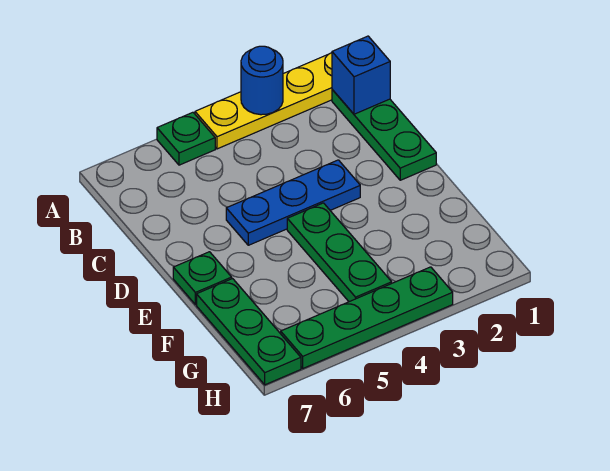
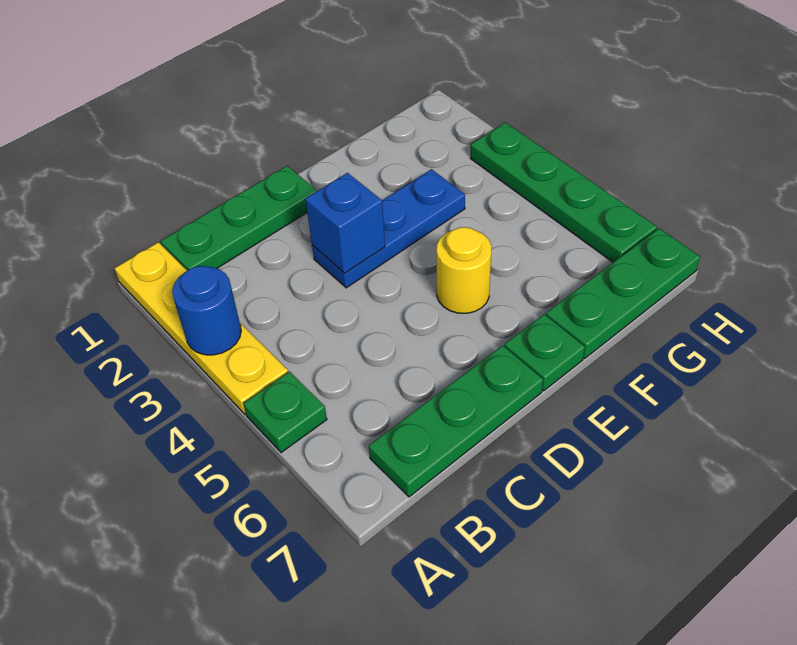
blue 1x1 brick [332,36,390,114] -> blue 1x1 brick moved to [306,173,385,273]
blue 1x3 plate [226,160,360,245] -> blue 1x3 plate turned to [312,169,465,288]
green 1x3 plate [287,203,392,302] -> green 1x3 plate moved to [369,345,543,497]
none -> yellow 1x1 round brick [436,227,492,313]

